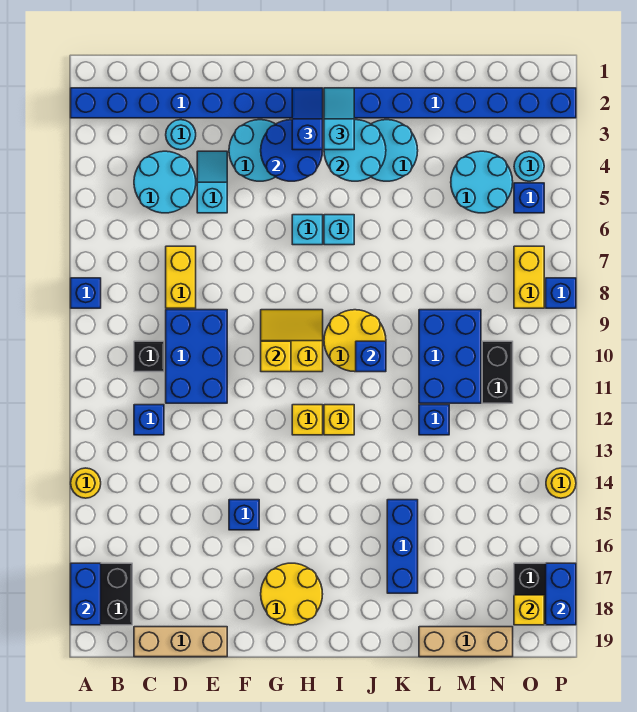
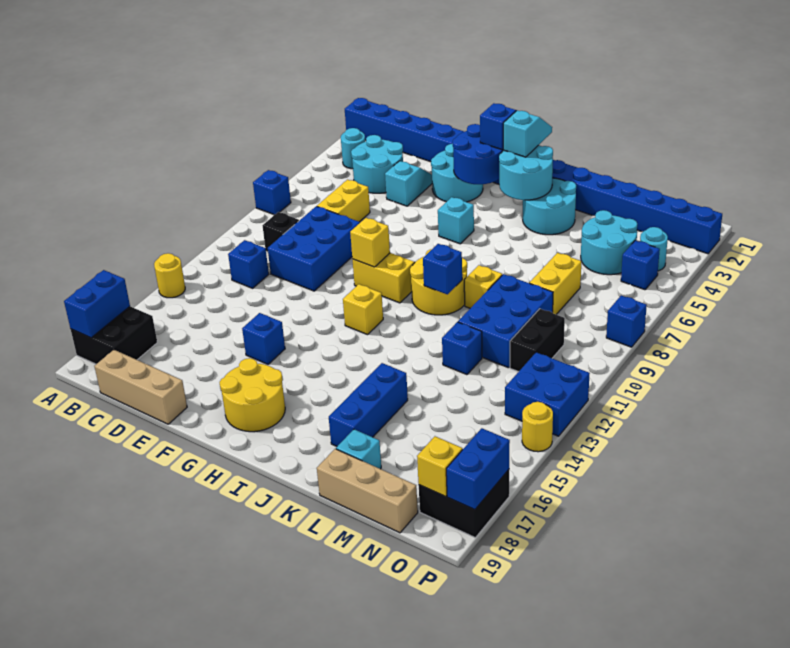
cyan 1x1 round brick [166,120,196,150] -> cyan 1x1 round brick moved to [341,128,365,169]
cyan 1x1 brick [324,215,354,245] -> cyan 1x1 brick moved to [336,429,381,469]
yellow 1x1 brick [324,405,354,435] -> yellow 1x1 brick moved to [464,265,502,308]
yellow 1x2 brick [514,246,544,308] -> yellow 1x2 brick moved to [530,253,581,315]
none -> blue 2x2 brick [505,352,590,436]

